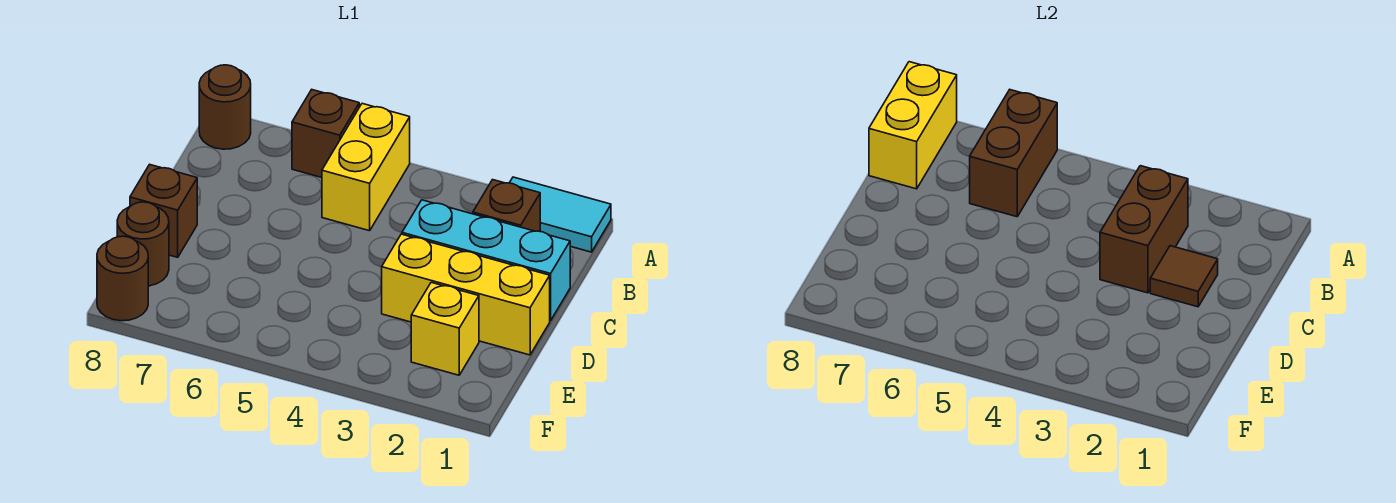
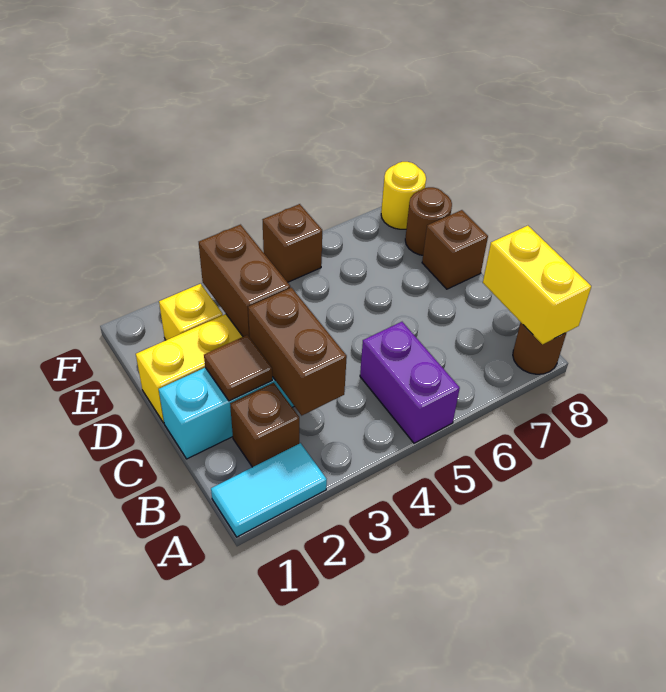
yellow 1x2 brick [322,104,410,231] -> purple 1x2 brick [360,322,460,443]
brown 1x1 brick [292,90,359,177] -> brown 1x1 brick moved to [263,204,322,282]
brown 1x2 brick [970,90,1057,217] -> brown 1x2 brick moved to [199,225,290,338]
brown 1x1 round brick [97,236,148,321] -> yellow 1x1 round brick [381,162,426,229]

